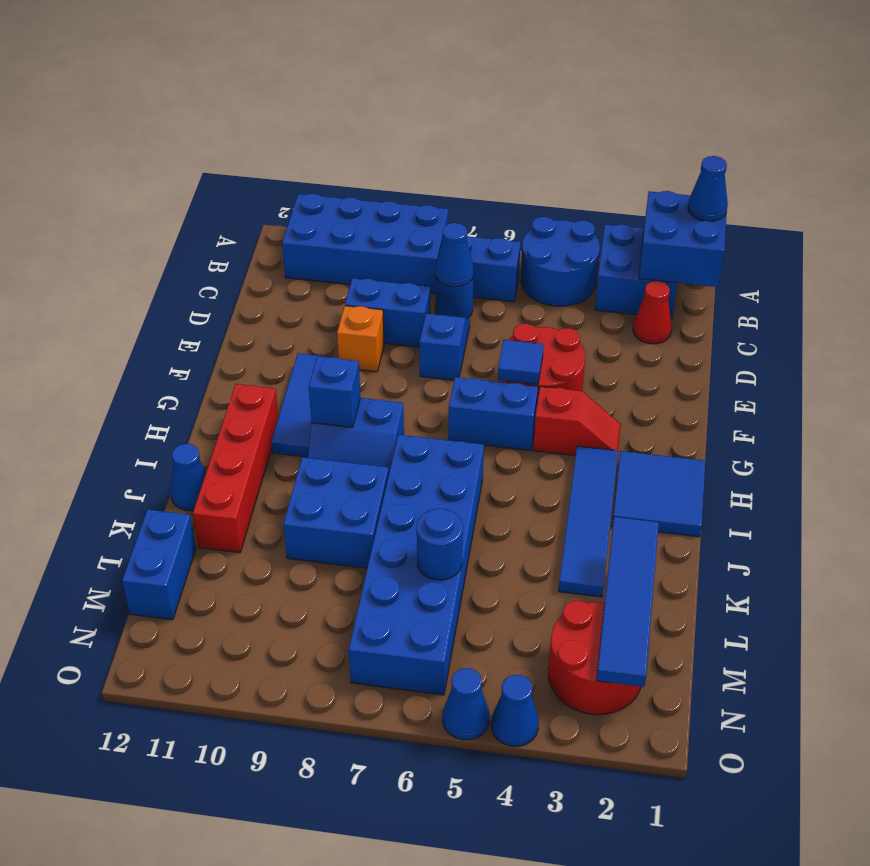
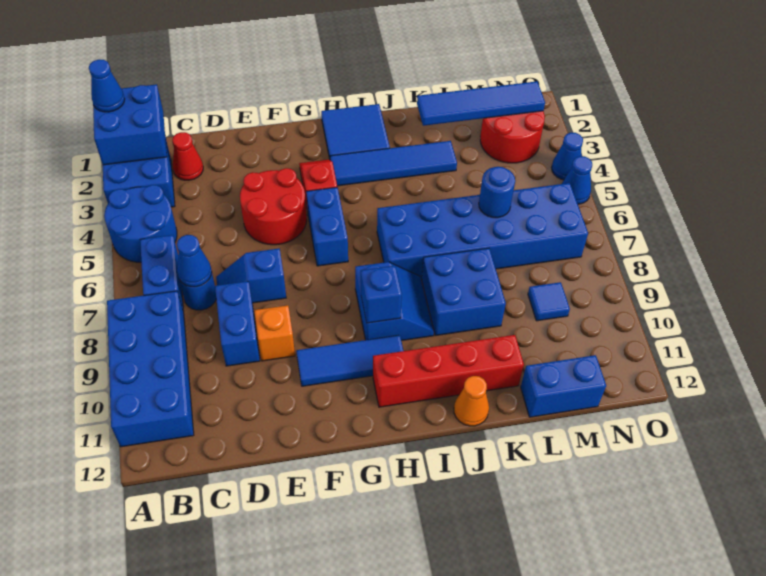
blue 1x1 tile [498,340,544,384] -> blue 1x1 tile moved to [528,282,570,321]
blue 1x1 cone [170,444,206,511] -> orange 1x1 cone [454,376,489,426]

